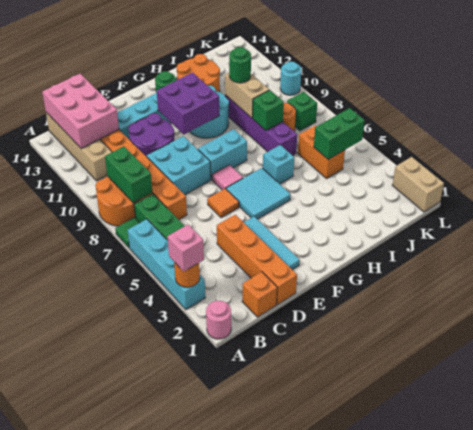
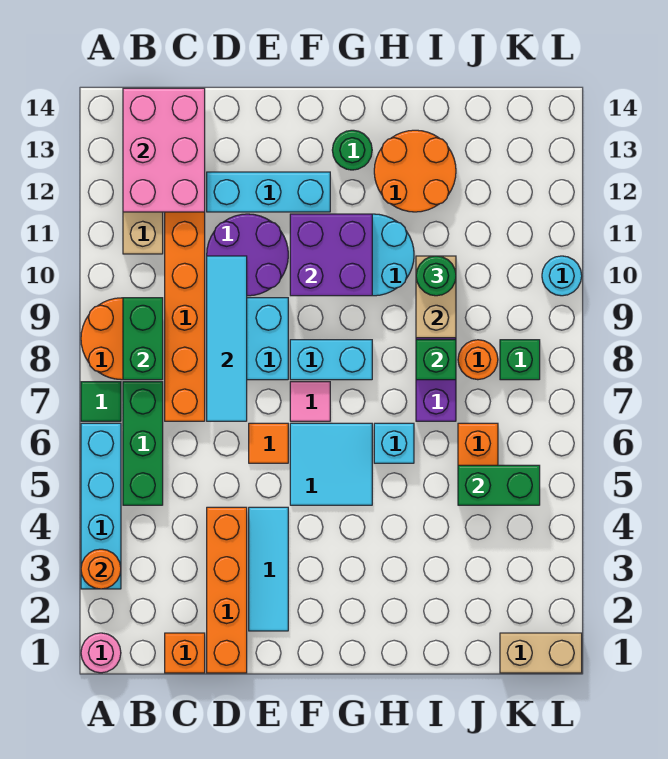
pink 1x1 brick [168,225,204,271] -> none
none -> cyan 1x4 tile [207,256,247,421]
tan 1x2 brick [392,157,444,212] -> tan 1x2 brick turned to [500,633,582,673]

